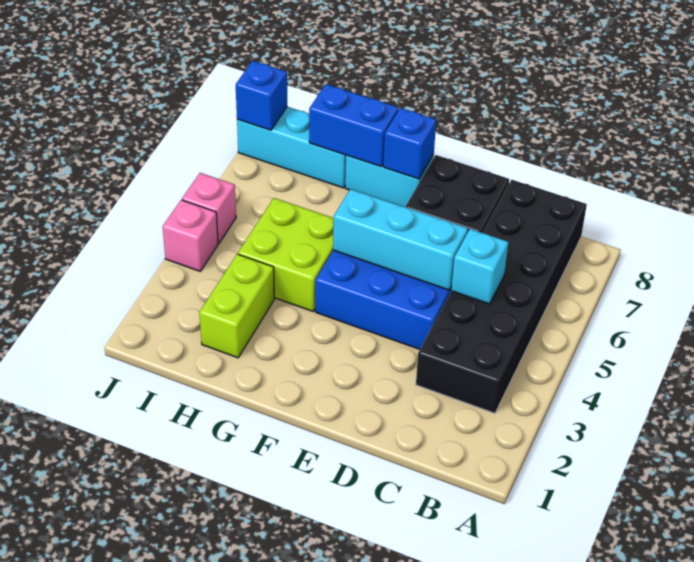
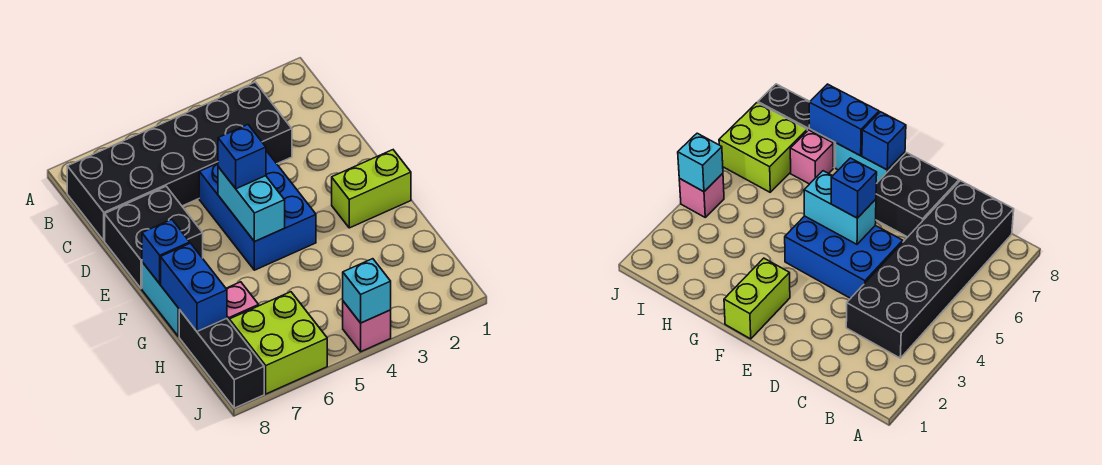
cyan 1x1 brick [451,229,508,304] -> cyan 1x1 brick moved to [343,259,391,323]
cyan 1x3 brick [333,189,468,290] -> cyan 1x2 brick [218,167,285,242]
lime 2x2 brick [238,198,334,311] -> lime 2x2 brick moved to [229,292,327,394]
lime 1x2 brick [199,254,274,358] -> lime 1x2 brick moved to [332,150,411,228]
cyan 1x3 brick [237,107,346,188] -> black 1x3 brick [179,310,264,408]
pink 1x1 brick [182,173,236,243] -> pink 1x1 brick moved to [226,282,259,320]
blue 1x1 brick [236,61,287,130] -> blue 1x1 brick moved to [218,125,266,189]

